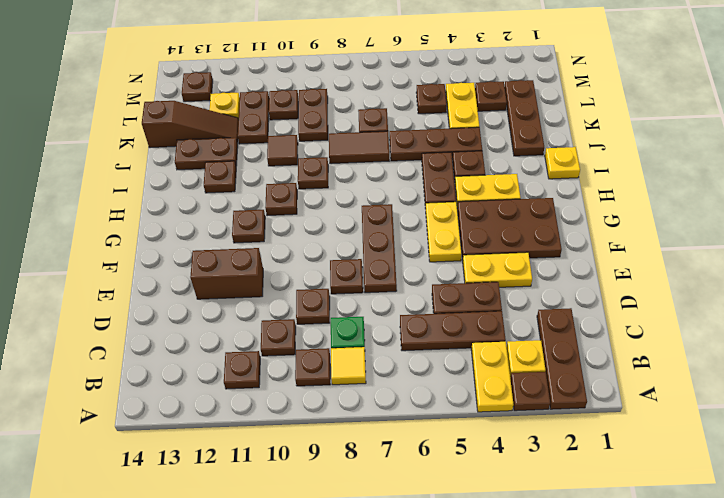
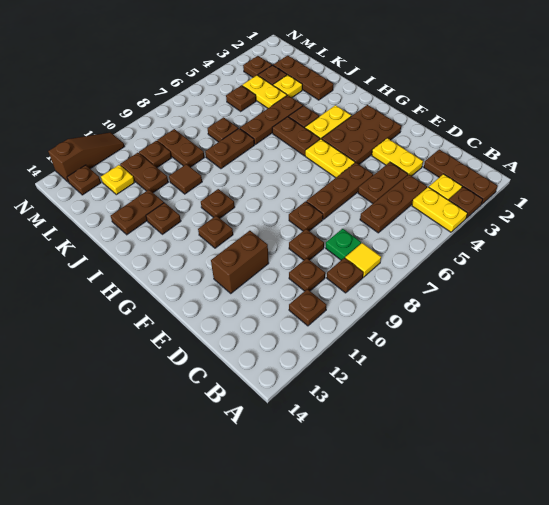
yellow 1x2 plate [463,252,532,287] -> yellow 1x2 plate turned to [372,138,423,176]
brown 1x3 plate [362,204,397,293] -> brown 1x3 plate turned to [306,163,373,219]
yellow 1x1 plate [545,147,580,179] -> yellow 1x1 plate moved to [273,75,302,98]
brown 1x1 plate [298,157,328,189] -> brown 1x1 plate moved to [243,56,272,77]
brown 1x2 tile [329,131,389,164] -> brown 1x2 plate [205,128,254,169]
brown 1x3 slope [142,101,239,148] -> brown 1x3 slope moved to [48,132,125,182]

